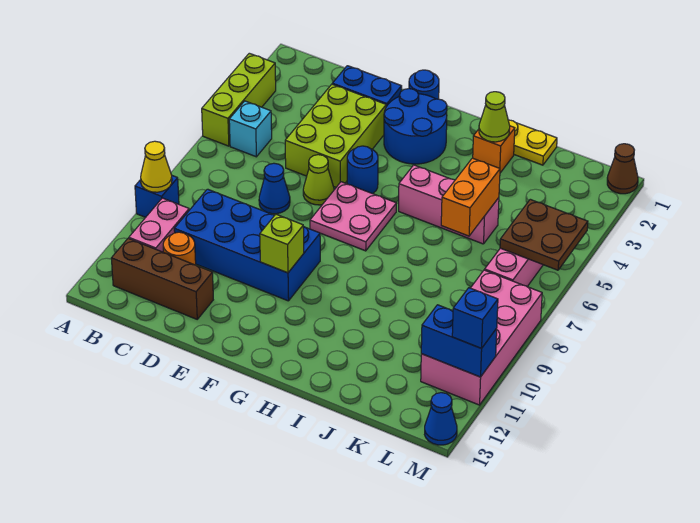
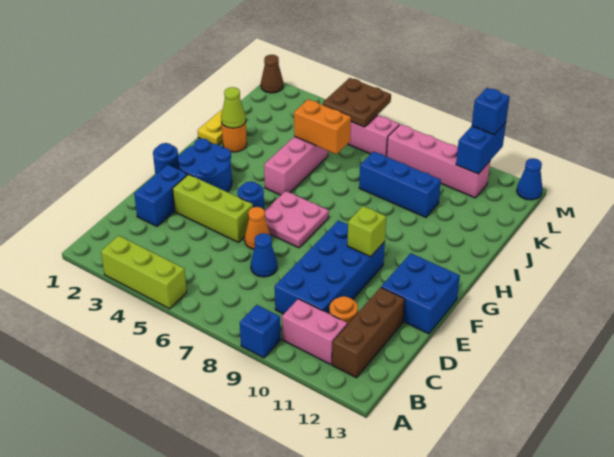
yellow 1x1 cone [141,141,172,192] -> none
cyan 1x1 brick [229,101,272,157] -> none
lime 2x3 brick [285,84,386,187] -> lime 1x3 brick [173,174,253,242]
lime 1x1 cone [303,155,334,205] -> orange 1x1 cone [245,207,270,249]
none -> blue 2x2 brick [381,253,460,334]
orange 1x1 brick [473,126,515,173] -> orange 1x1 round brick [222,122,247,152]
none -> blue 1x3 brick [359,151,441,217]
pink 2x4 brick [421,270,542,405] -> pink 1x4 brick [387,124,490,198]

